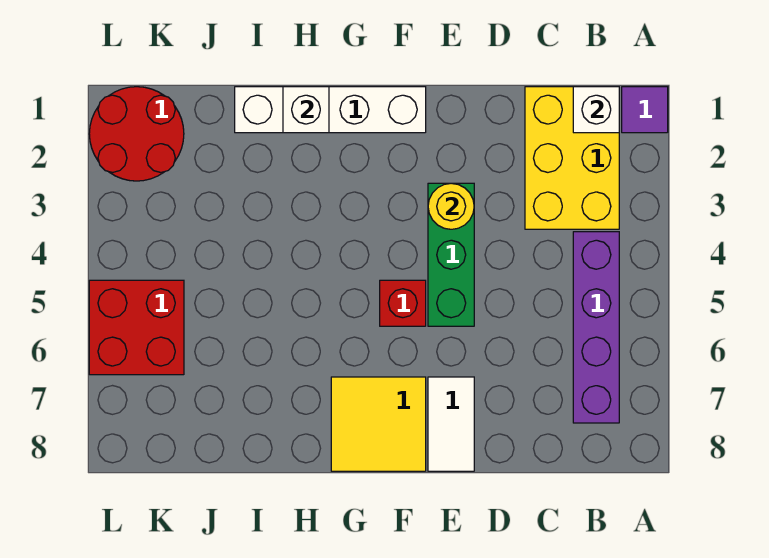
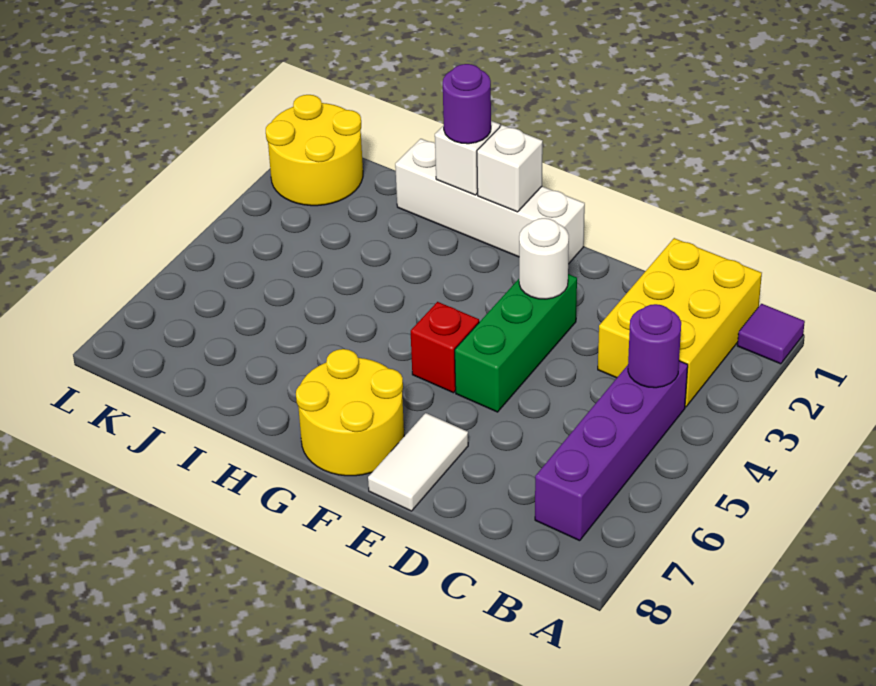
white 1x1 brick [573,87,619,133] -> white 1x1 brick moved to [477,125,543,212]
none -> purple 1x1 round brick [628,304,681,388]
yellow 1x1 round brick [428,183,474,229] -> white 1x1 round brick [519,218,569,299]
yellow 2x2 tile [331,377,426,471] -> yellow 2x2 round brick [296,349,404,476]
none -> purple 1x1 round brick [443,64,491,144]
red 2x2 round brick [89,87,184,181] -> yellow 2x2 round brick [266,95,363,206]
red 2x2 brick [89,280,184,375] -> none

